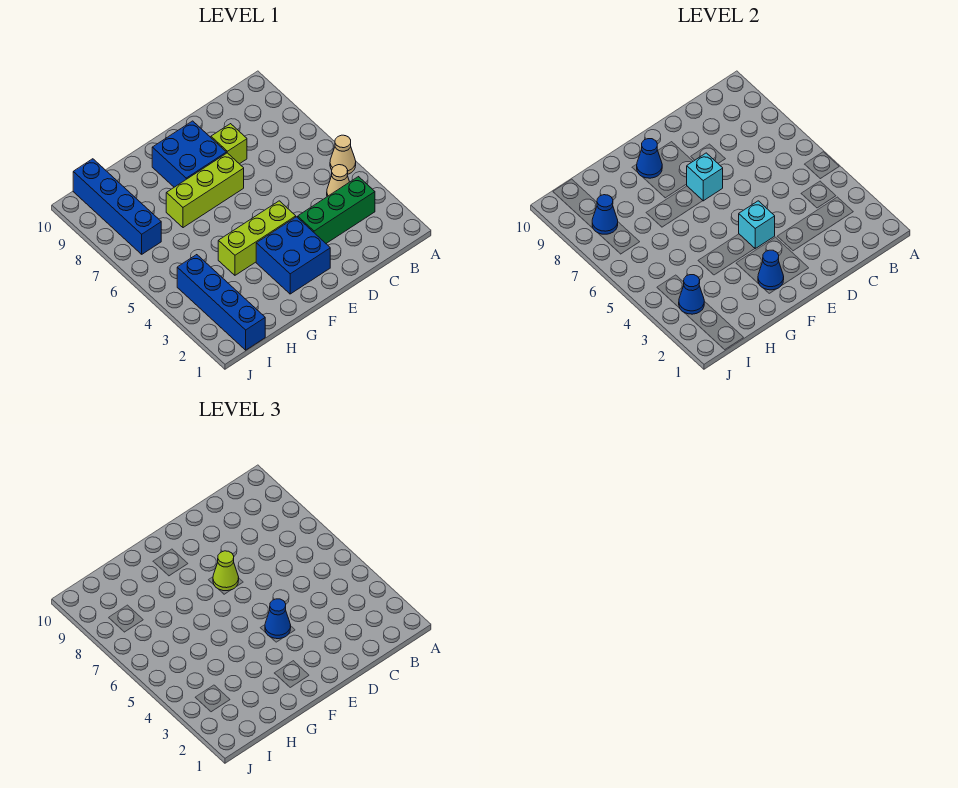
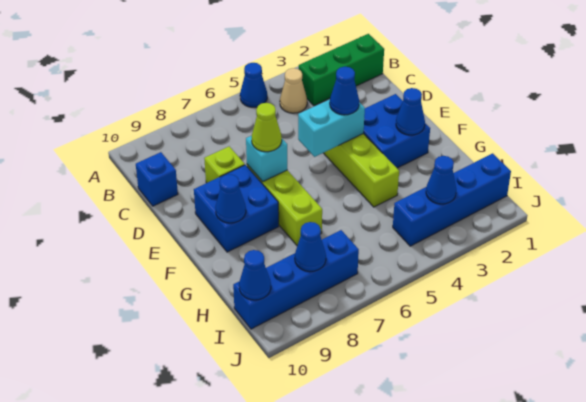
tan 1x1 cone [330,135,356,175] -> blue 1x1 cone [240,63,267,107]
green 1x3 brick [298,177,375,243] -> green 1x3 brick turned to [299,34,384,105]
none -> blue 1x1 brick [136,152,178,206]
cyan 1x1 brick [739,201,775,249] -> cyan 1x2 brick [298,99,365,157]
none -> blue 1x1 cone [239,250,271,300]

